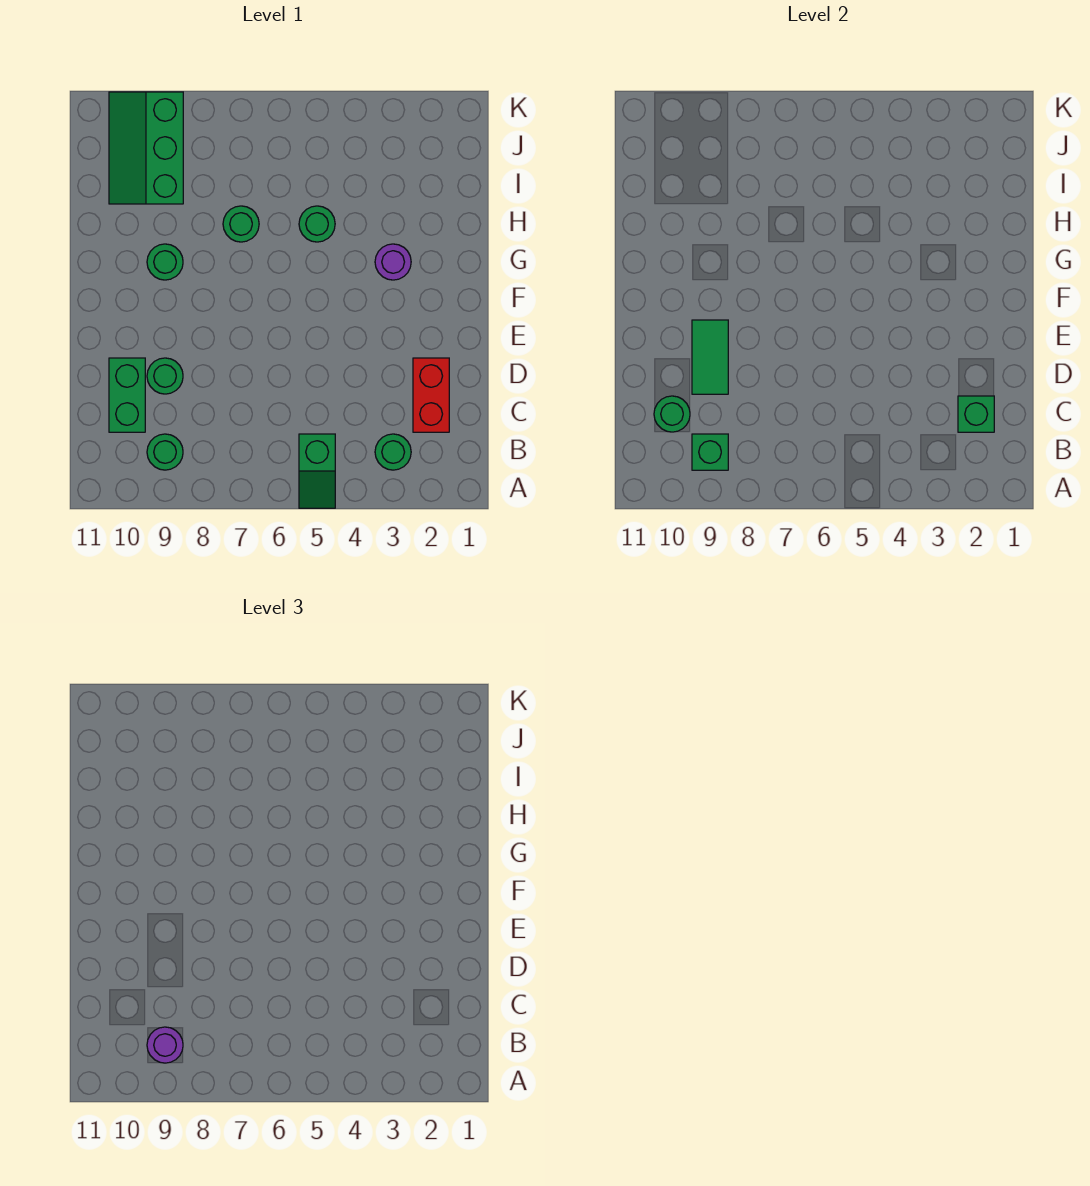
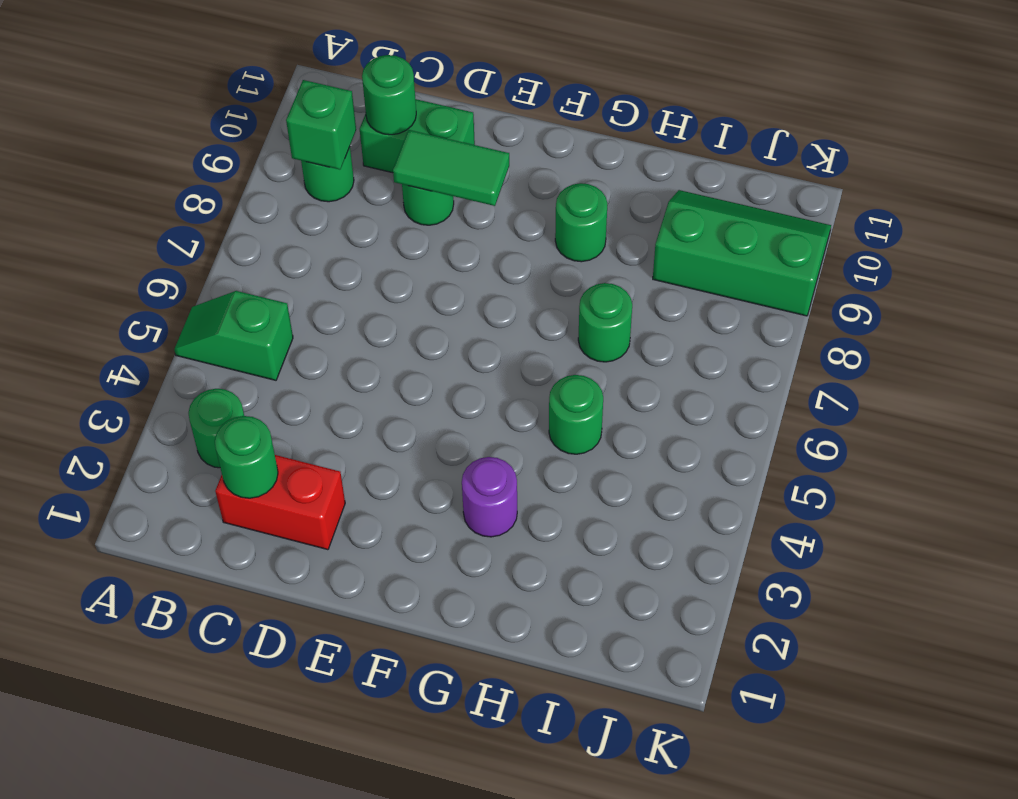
purple 1x1 round brick [147,1027,183,1063] -> none
green 1x1 brick [958,396,994,432] -> green 1x1 round brick [215,416,278,498]

